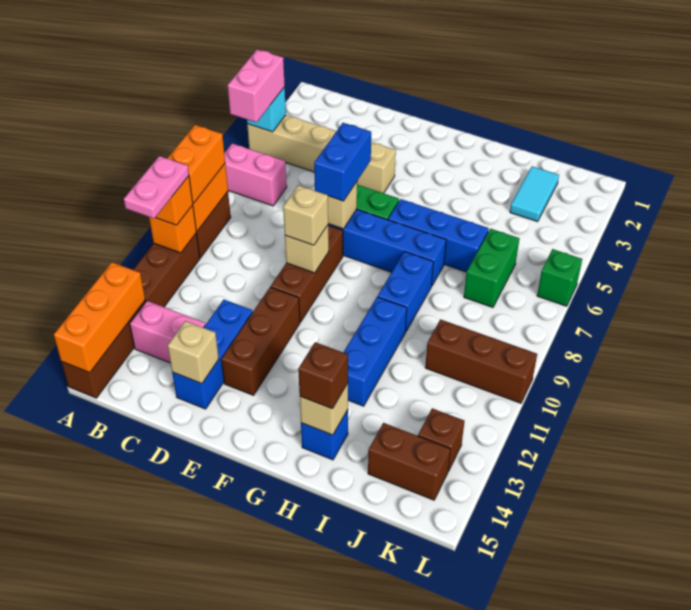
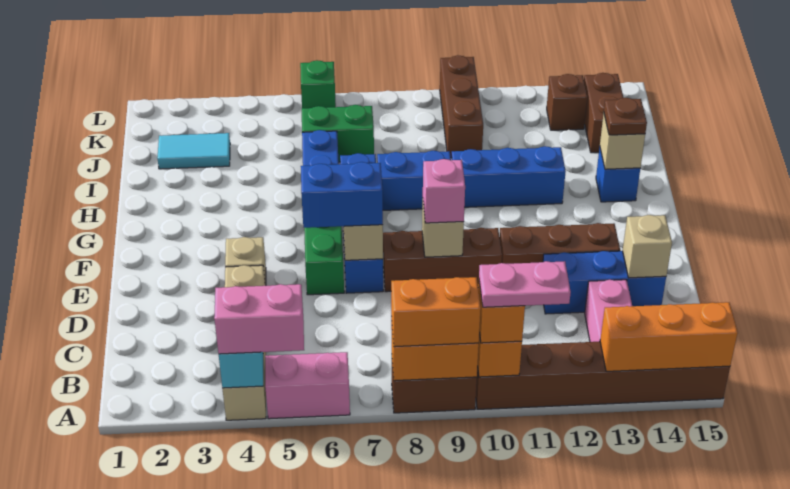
pink 1x2 brick [224,144,287,206] -> pink 1x2 brick turned to [265,352,350,419]
tan 1x1 brick [283,185,328,245] -> pink 1x1 brick [423,159,465,223]
brown 1x1 brick [298,342,348,409] -> brown 1x1 plate [604,98,647,135]

